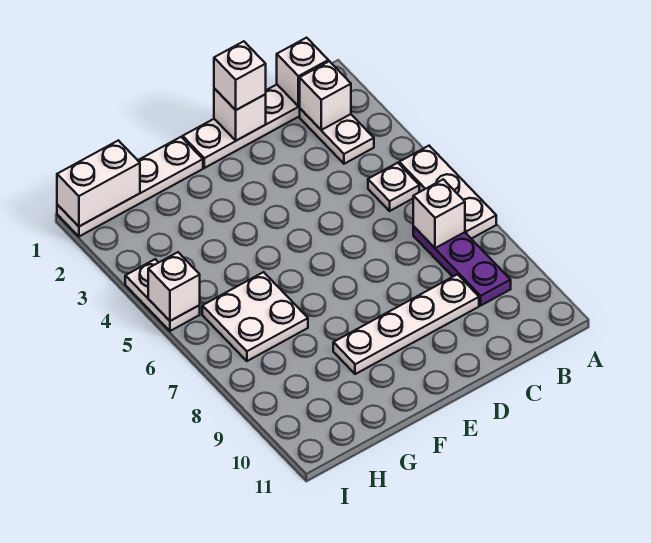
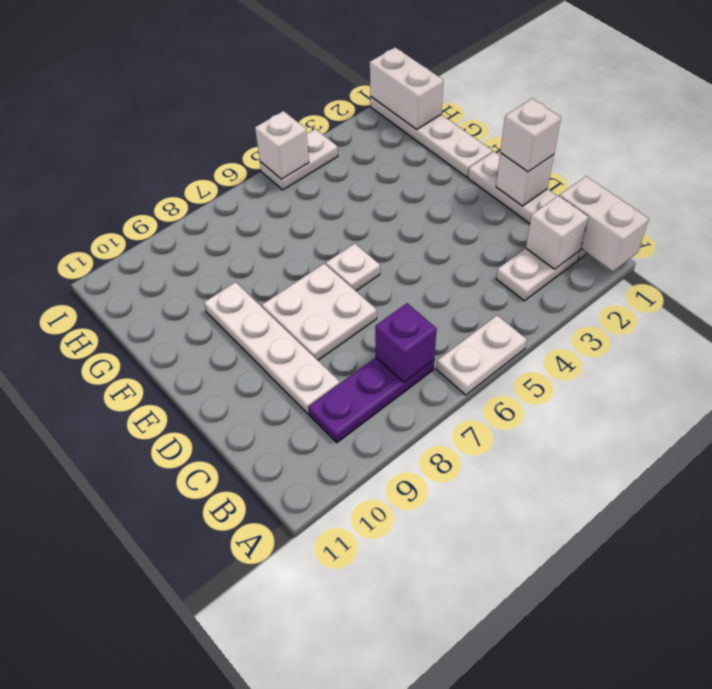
white 1x3 plate [399,146,496,239] -> white 1x2 plate [437,315,527,395]
white 1x1 brick [277,38,328,106] -> white 1x2 brick [560,176,649,271]
white 1x1 plate [368,163,419,211] -> white 1x1 plate moved to [326,243,380,291]
white 1x1 brick [413,179,465,248] -> purple 1x1 brick [375,303,437,382]
white 2x2 plate [202,272,308,361] -> white 2x2 plate moved to [262,264,377,360]

